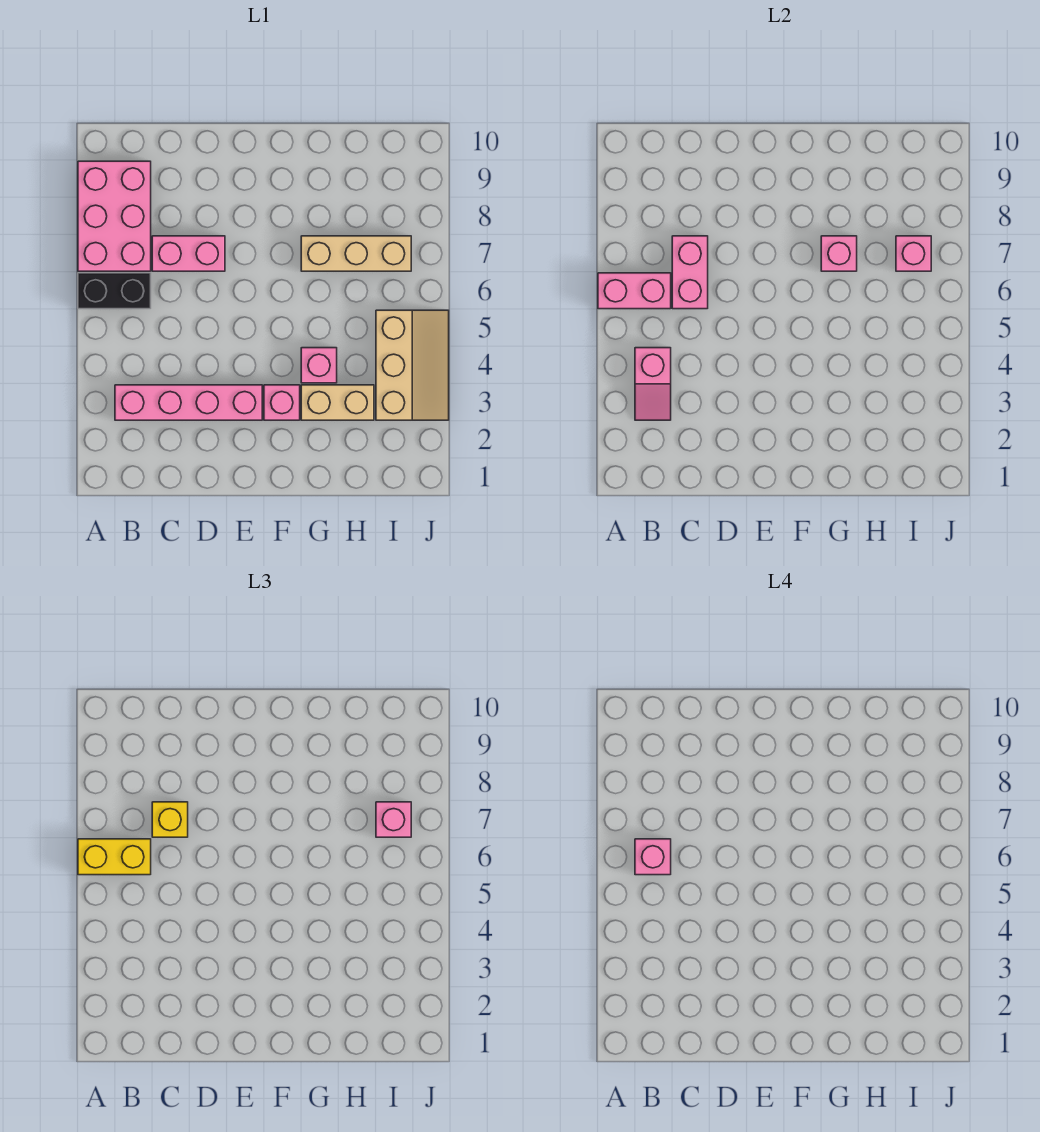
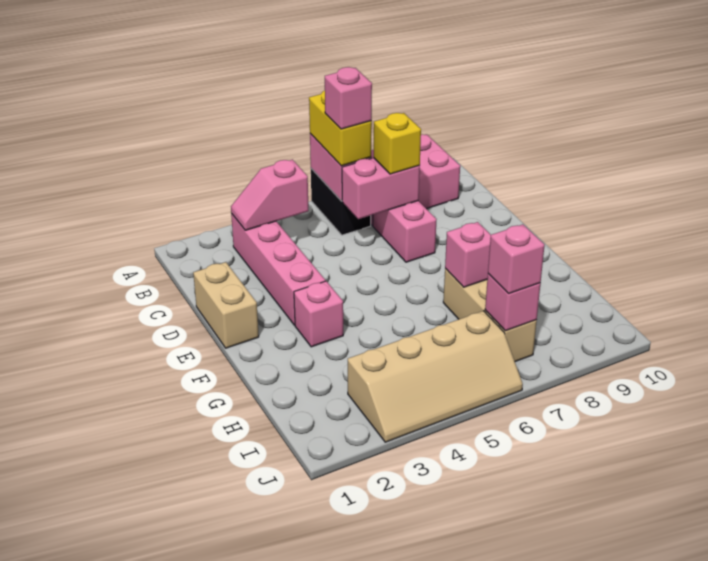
tan 1x2 brick [301,385,374,420] -> tan 1x2 brick moved to [193,262,259,348]
pink 1x1 brick [301,348,337,383] -> none
tan 2x3 slope [376,310,449,420] -> tan 2x4 slope [348,311,523,442]

